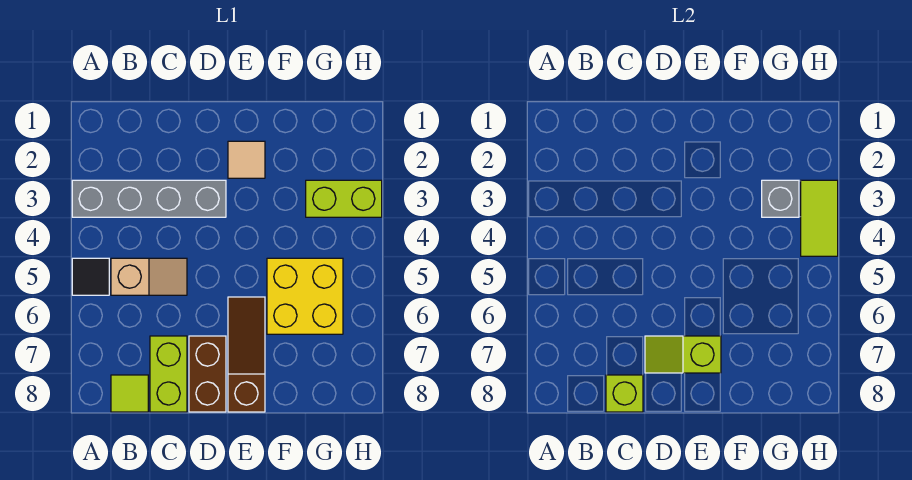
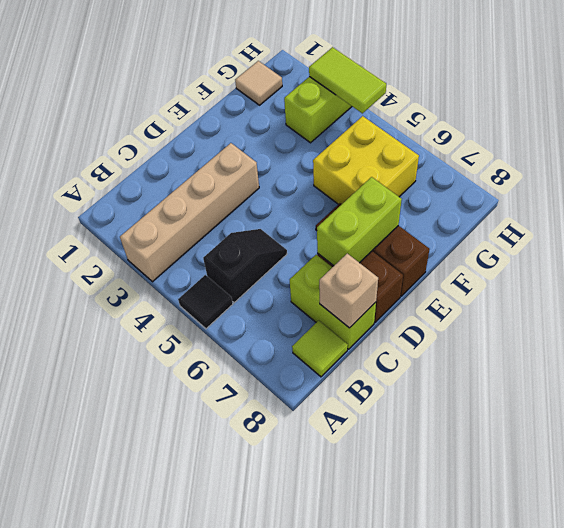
grey 1x4 brick [72,180,226,217] -> tan 1x4 brick [120,143,259,282]
tan 1x2 slope [111,258,187,295] -> black 1x2 slope [203,229,287,303]
lime 1x1 brick [606,375,643,412] -> tan 1x1 brick [319,254,378,328]
lime 1x2 slope [645,336,721,373] -> lime 1x2 brick [317,177,402,266]
tan 1x1 tile [228,141,265,178] -> tan 1x1 tile moved to [235,61,282,105]
grey 1x1 brick [762,180,799,217] -> none

